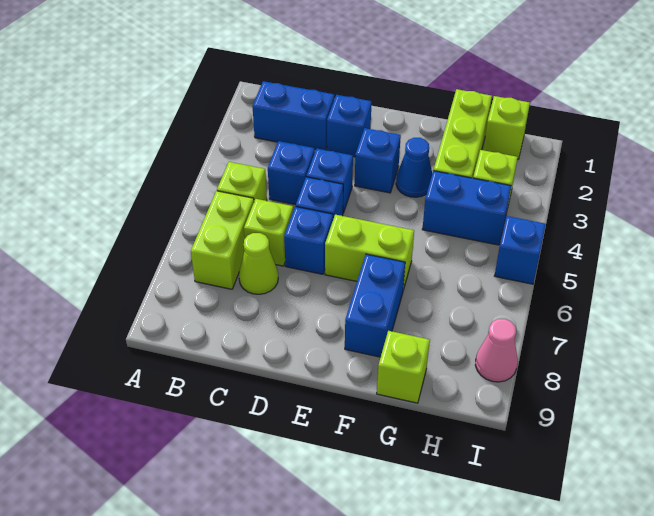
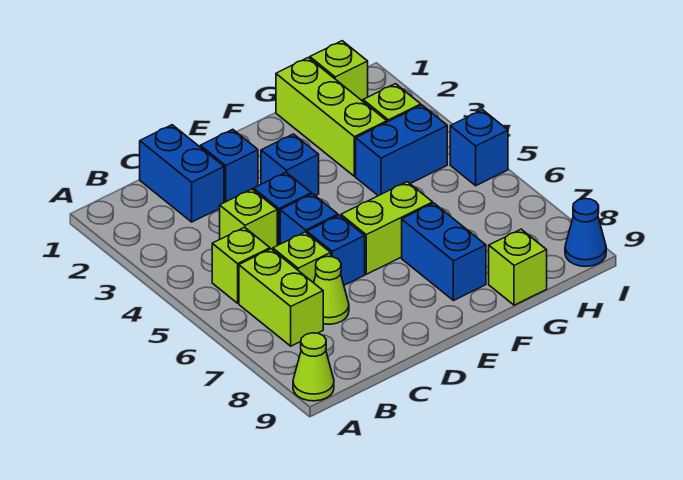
none -> lime 1x1 cone [293,333,334,401]
blue 1x2 brick [253,81,334,150] -> blue 1x2 brick turned to [140,125,224,222]
blue 1x1 brick [268,141,315,205] -> lime 1x1 brick [220,189,277,250]
blue 1x1 cone [396,138,432,197] -> blue 1x1 cone moved to [565,199,606,267]
pink 1x1 cone [475,319,518,382] -> none

